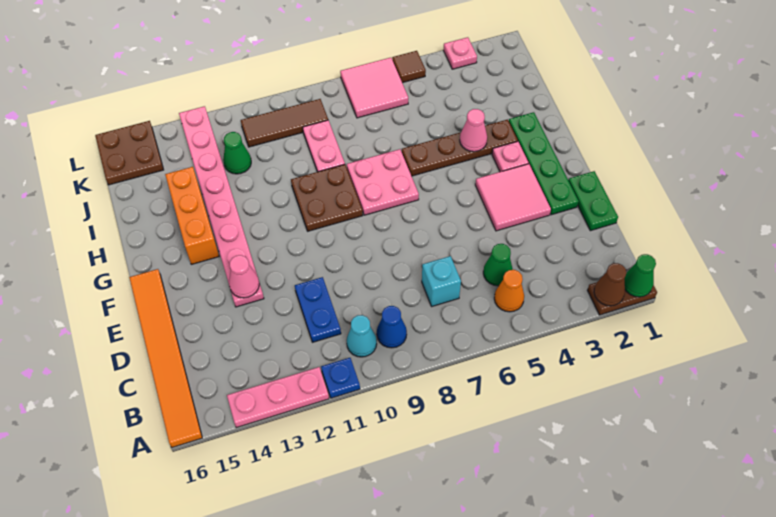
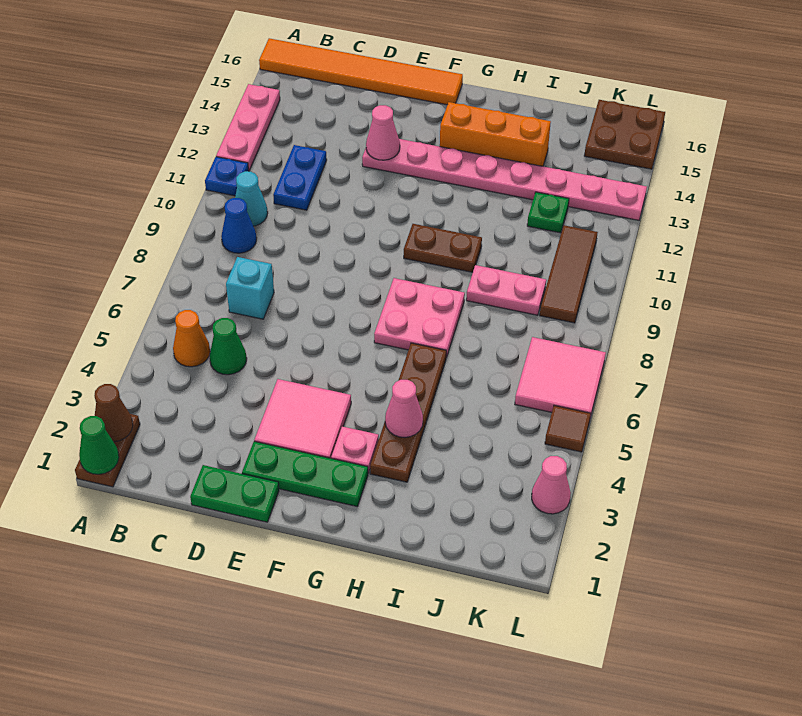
blue 1x2 plate [295,277,341,342] -> blue 1x2 plate turned to [273,145,327,210]
green 1x4 plate [509,112,578,215] -> green 1x3 plate [242,441,368,506]
brown 2x2 plate [291,164,363,231] -> brown 1x2 plate [404,224,482,272]
green 1x1 cone [223,132,251,174] -> green 1x1 plate [527,192,569,233]
pink 1x1 plate [444,37,477,69] -> pink 1x1 cone [532,456,571,514]

